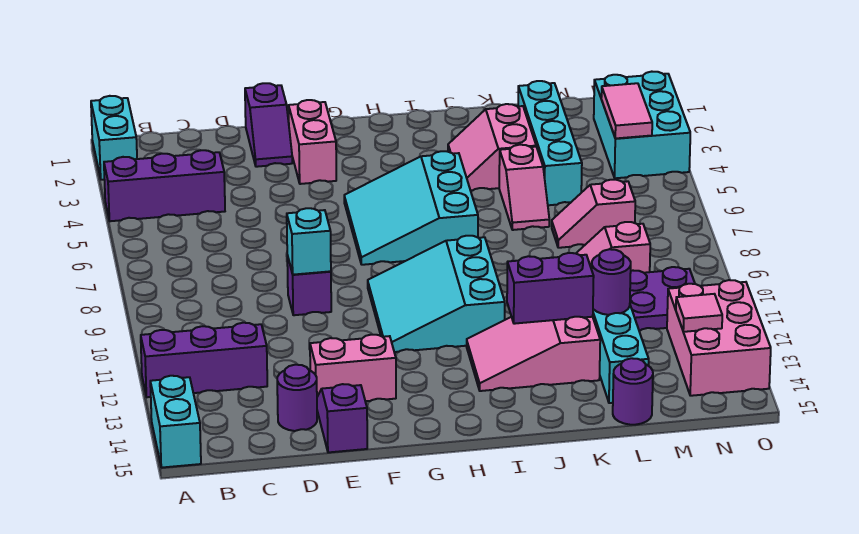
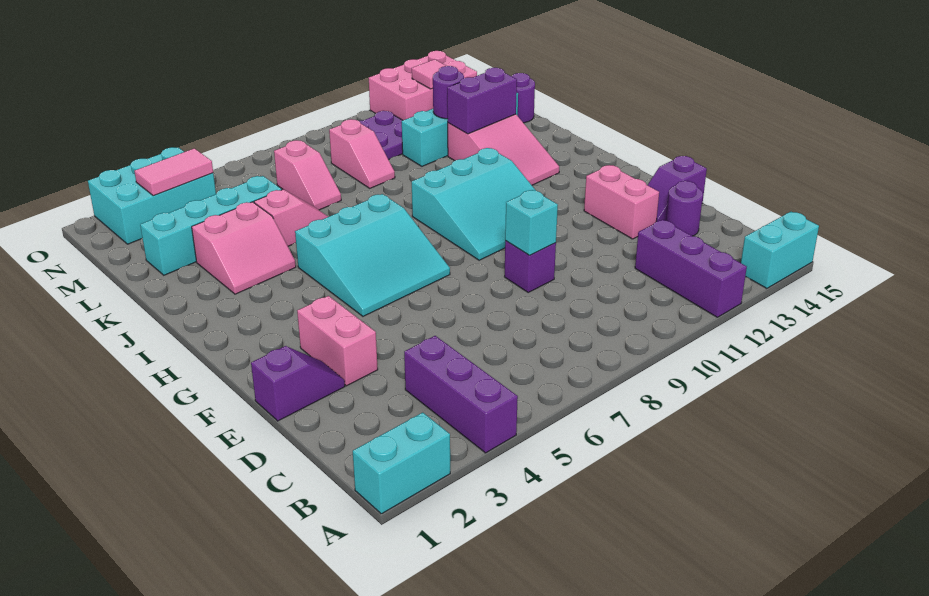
pink 1x2 brick [289,100,336,184] -> pink 1x2 brick turned to [297,296,378,386]
purple 1x2 brick [507,253,594,324] -> purple 1x2 brick turned to [447,68,517,134]

